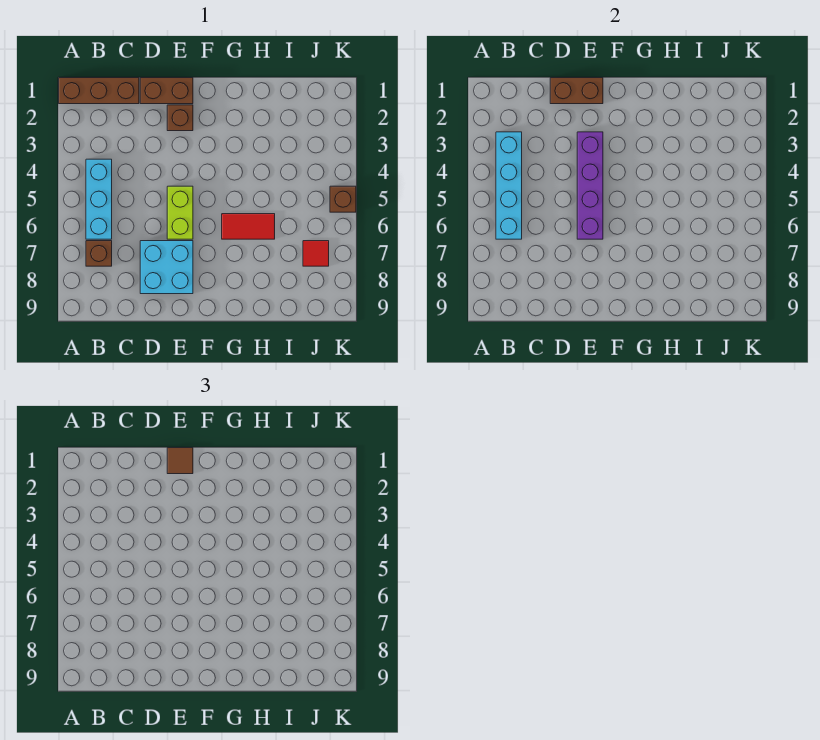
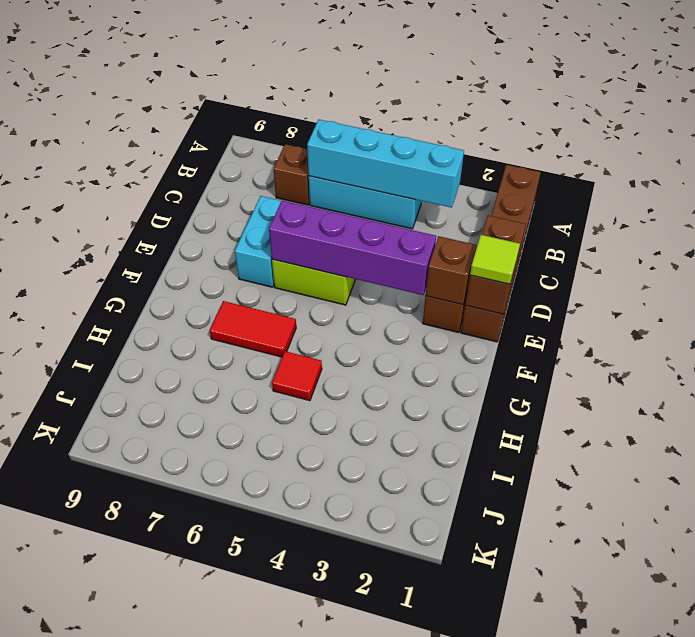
cyan 2x2 brick [140,241,193,294] -> cyan 1x2 brick [235,196,281,287]
brown 1x1 tile [167,448,193,474] -> lime 1x1 tile [470,235,520,284]
red 1x2 tile [222,214,275,239] -> red 1x2 tile turned to [210,301,296,357]
red 1x1 tile [303,241,329,266] -> red 1x1 tile moved to [272,351,322,401]
brown 1x1 brick [330,186,356,212] -> brown 1x1 brick moved to [426,236,477,305]

